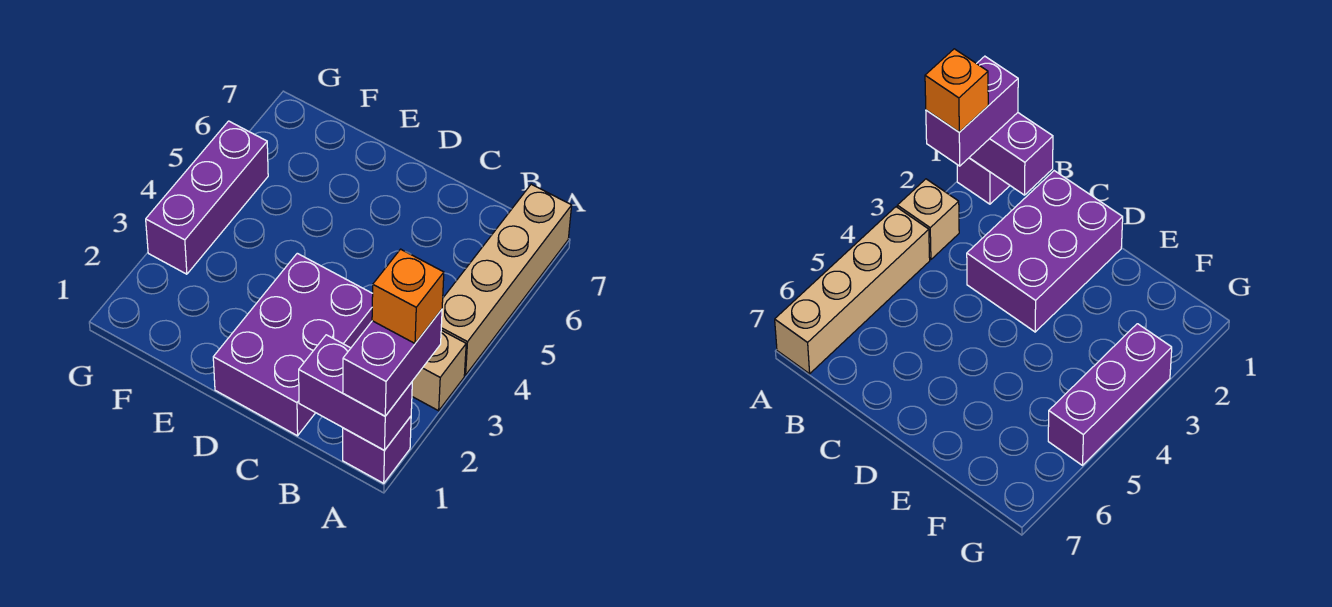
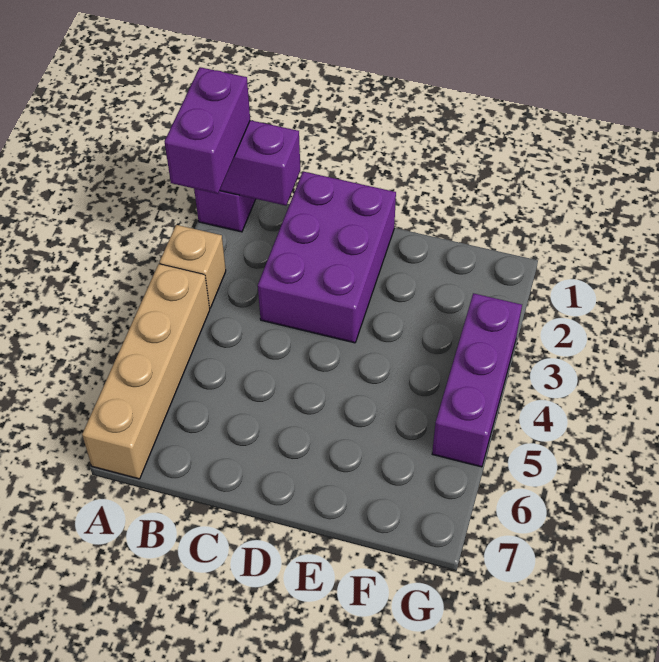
orange 1x1 brick [372,249,444,343] -> none

